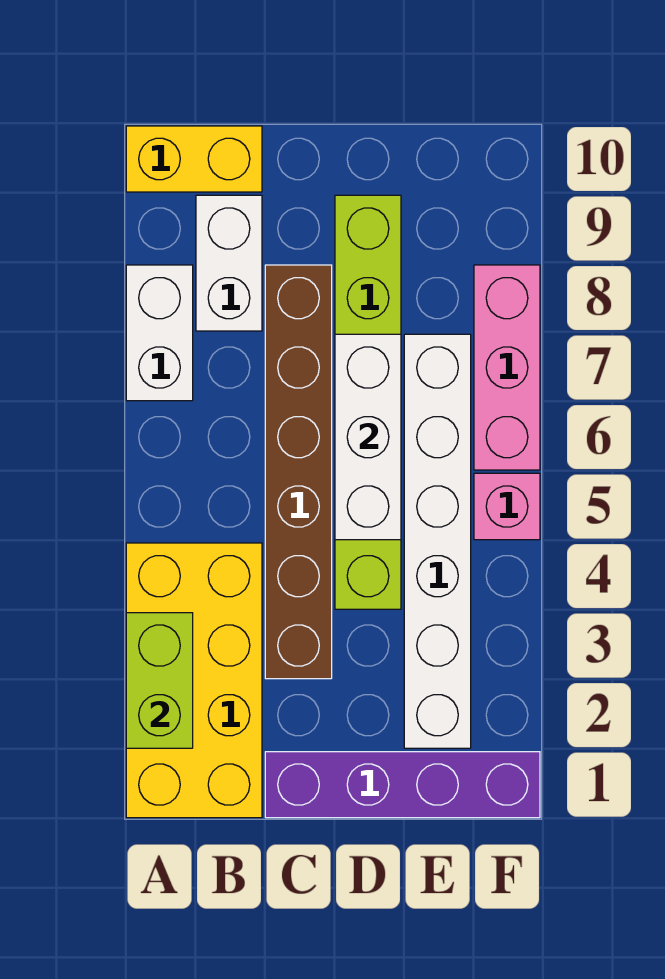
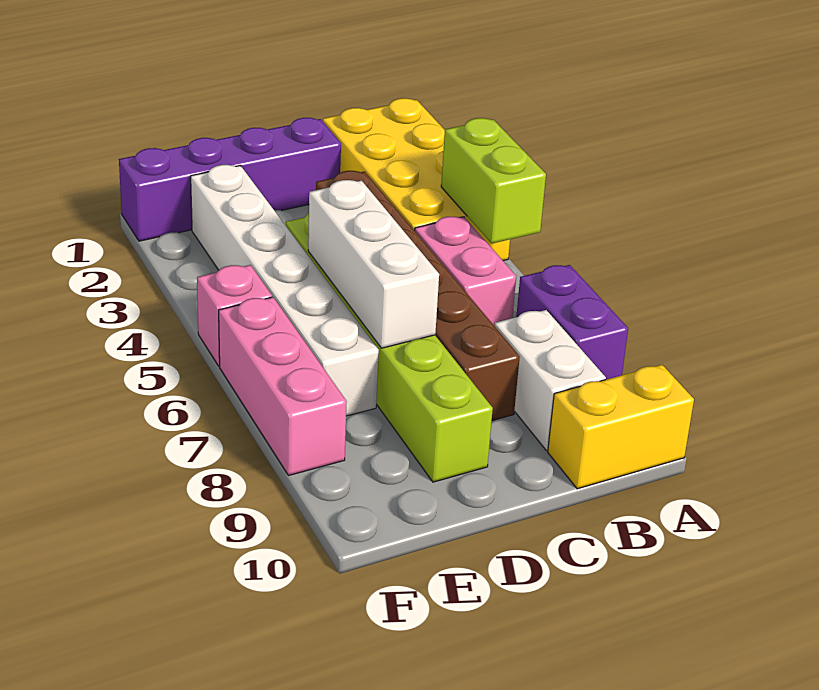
lime 1x2 brick [126,613,193,748] -> lime 1x2 brick moved to [441,118,546,244]
white 1x2 brick [126,265,193,401] -> purple 1x2 brick [516,265,628,379]
none -> pink 1x2 brick [415,216,516,325]

